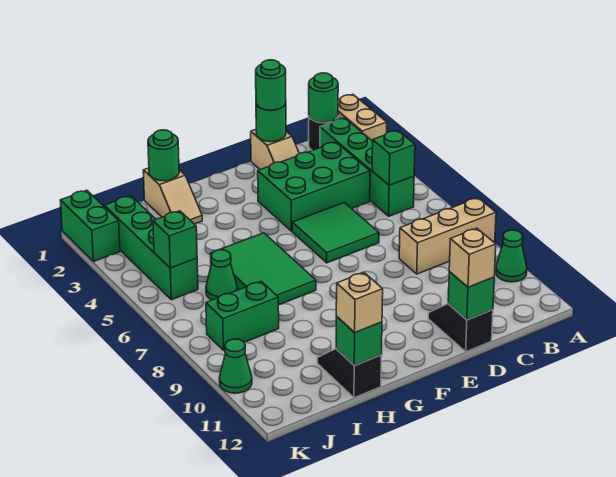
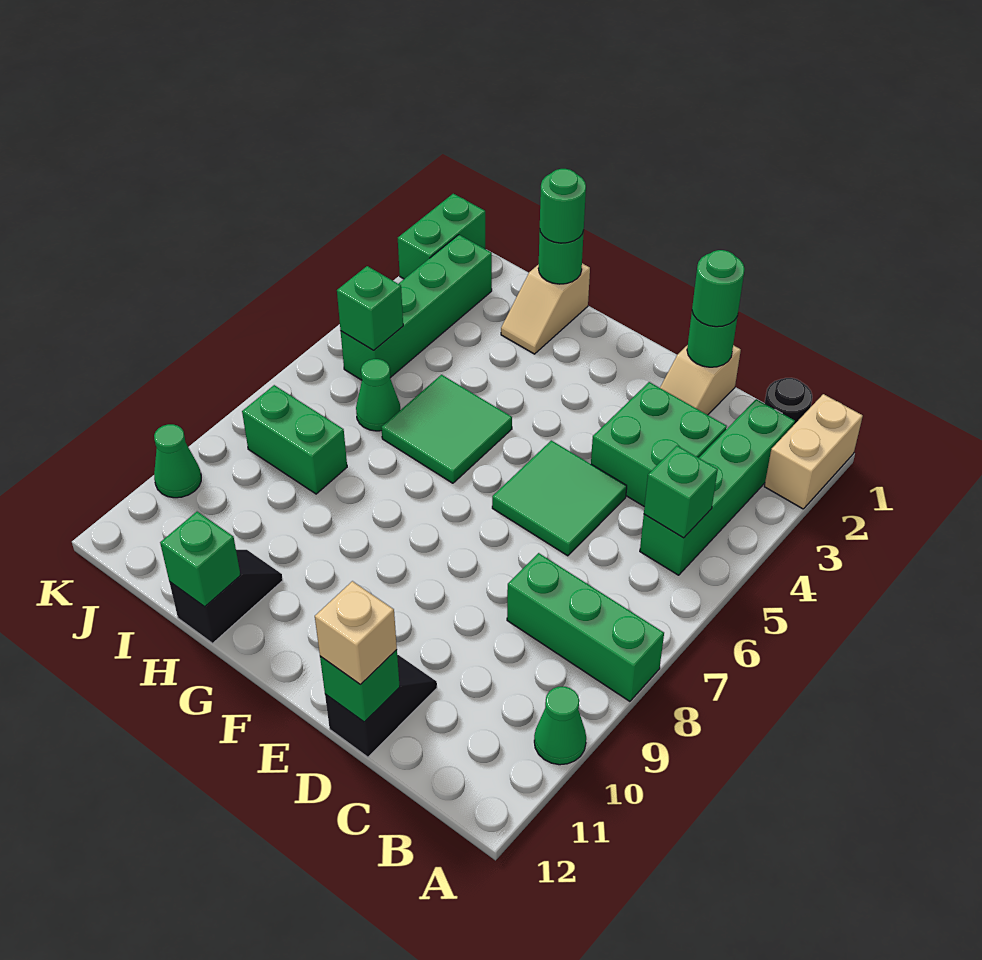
tan 1x3 brick [399,198,496,274] -> green 1x3 brick [507,553,664,701]
green 1x1 round brick [309,73,338,123] -> green 1x1 round brick moved to [540,169,586,243]
green 2x3 brick [258,142,370,231] -> green 2x2 brick [591,382,727,507]
green 2x3 tile [211,233,316,305] -> green 2x2 tile [381,375,512,483]
tan 1x1 brick [336,273,383,333] -> none

